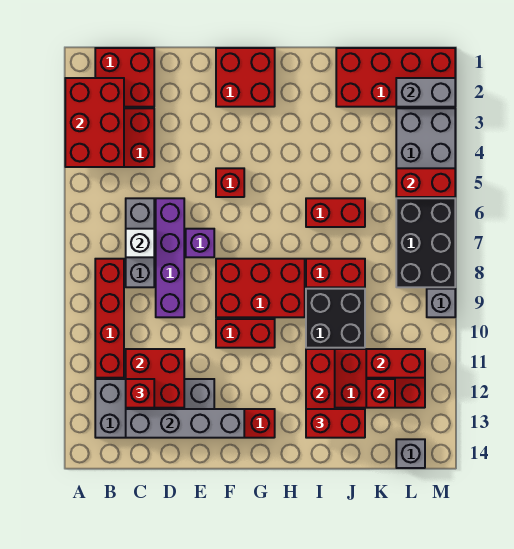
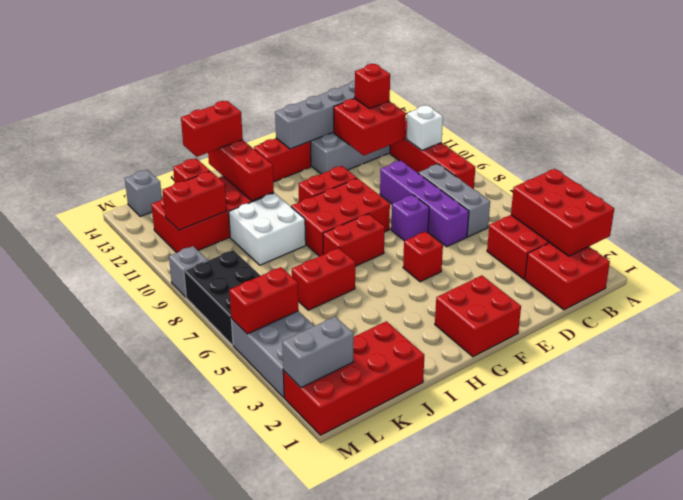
white 1x1 brick [126,229,154,257] -> white 1x1 brick moved to [406,105,443,150]
red 1x2 brick [306,259,365,287] -> red 1x2 brick moved to [323,214,385,266]
black 2x2 brick [306,289,365,348] -> white 2x2 brick [229,193,306,265]

